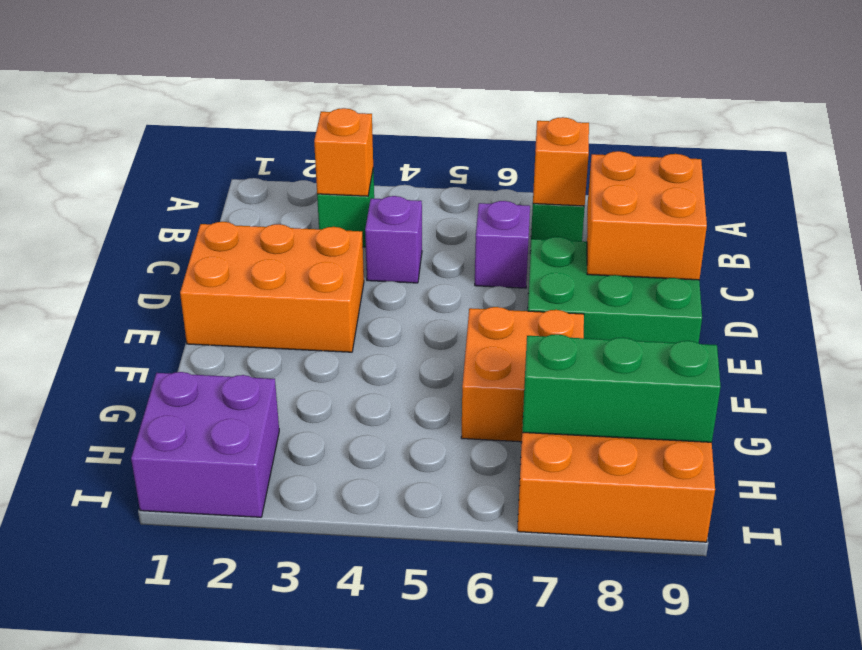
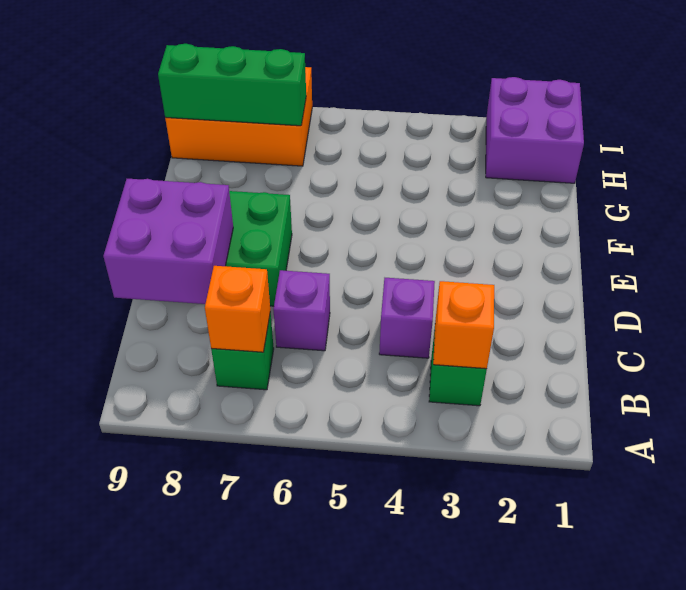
orange 2x2 brick [587,151,707,280] -> purple 2x2 brick [103,179,233,304]
orange 2x3 brick [180,222,364,352] -> none
orange 2x2 brick [461,307,584,442] -> none

